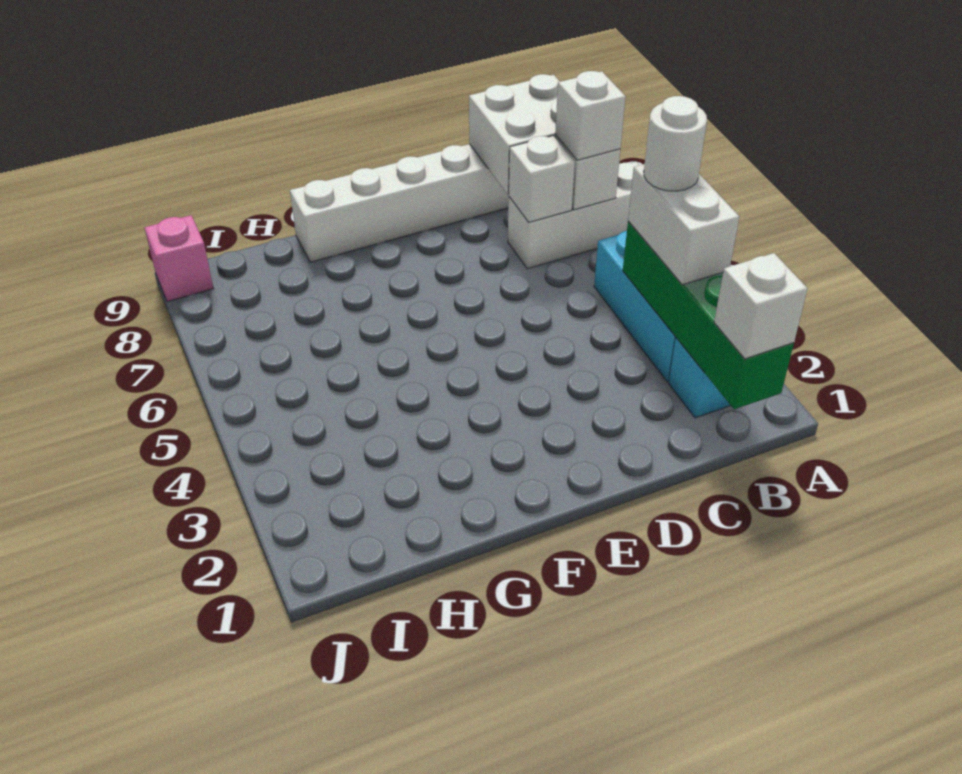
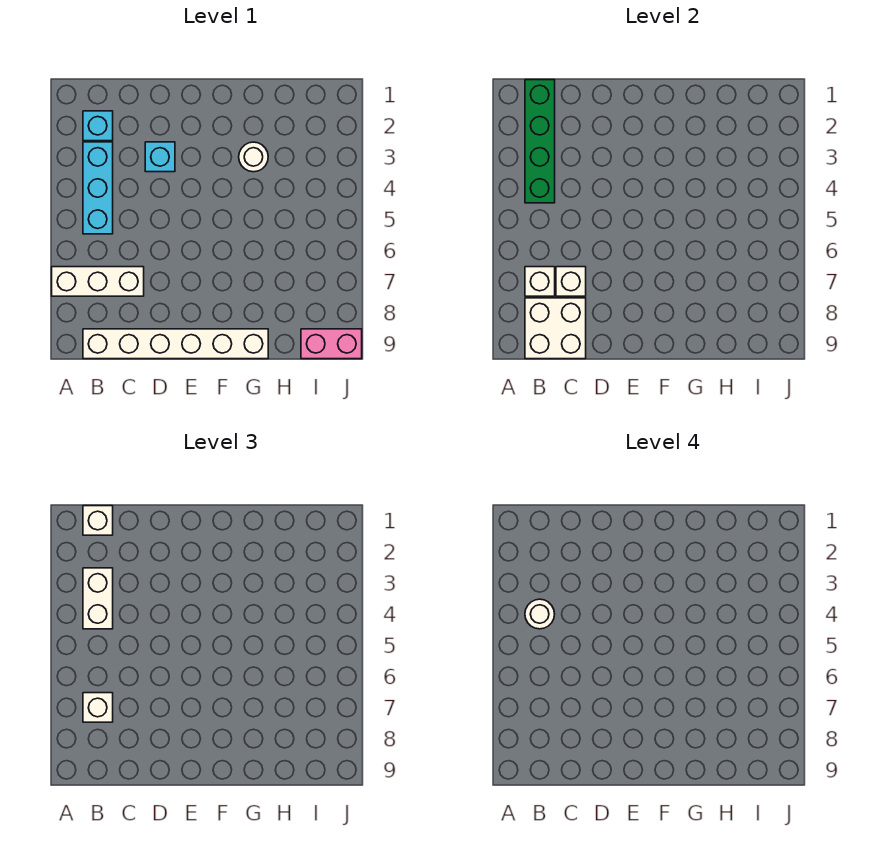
none -> cyan 1x1 brick [145,142,175,172]
none -> white 1x1 round brick [239,142,268,172]
pink 1x1 brick [144,215,213,302] -> pink 1x2 brick [301,329,362,359]

